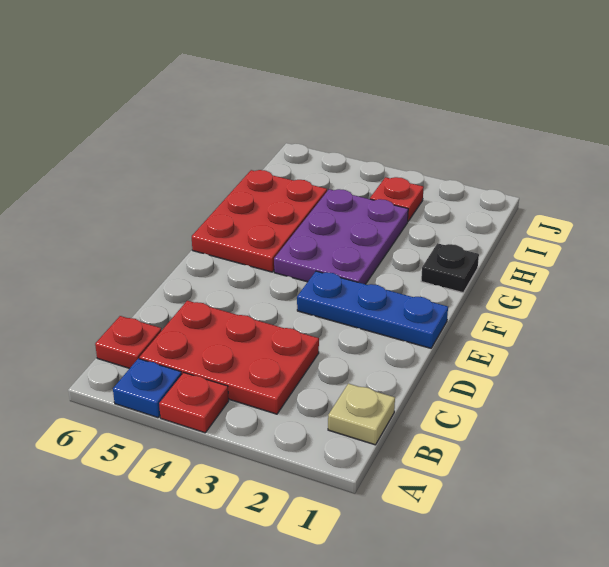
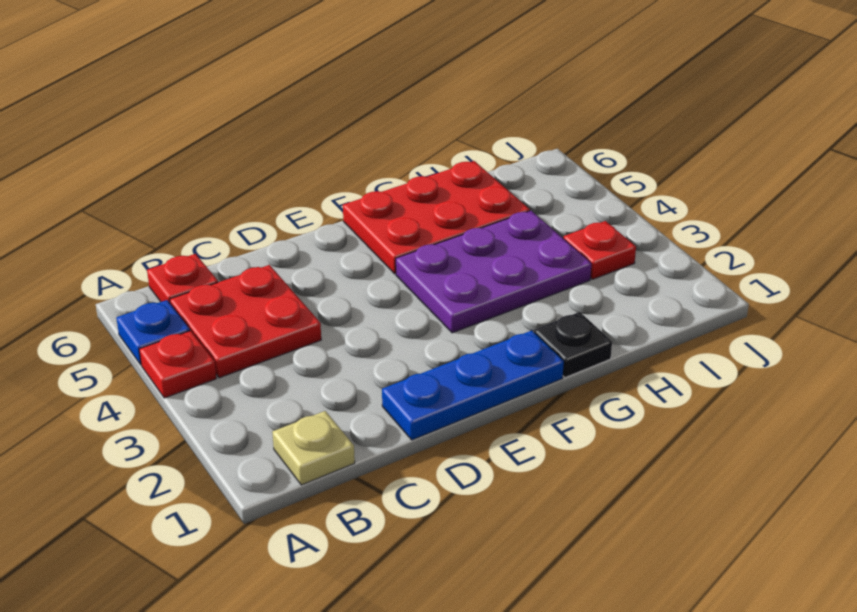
red 2x3 plate [139,301,319,414] -> red 2x2 plate [170,265,321,378]
blue 1x3 plate [297,271,448,348] -> blue 1x3 plate turned to [382,331,564,440]

